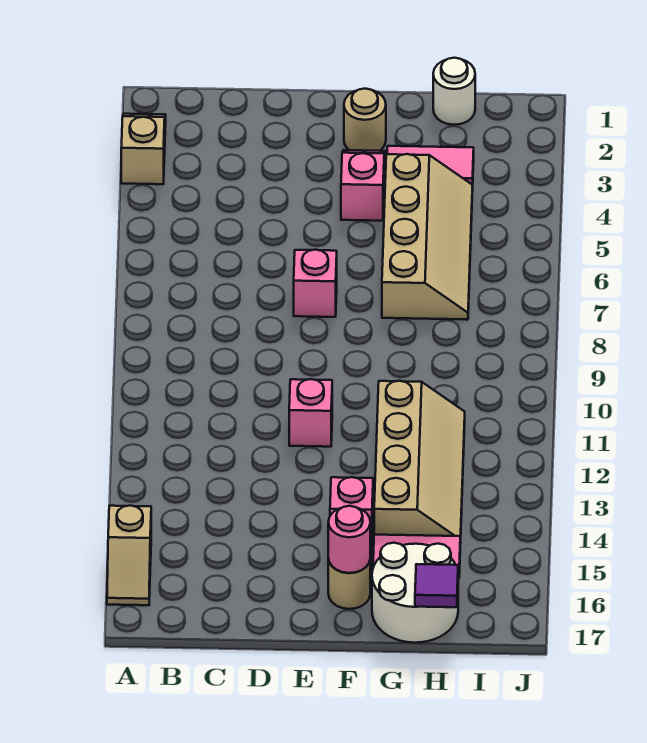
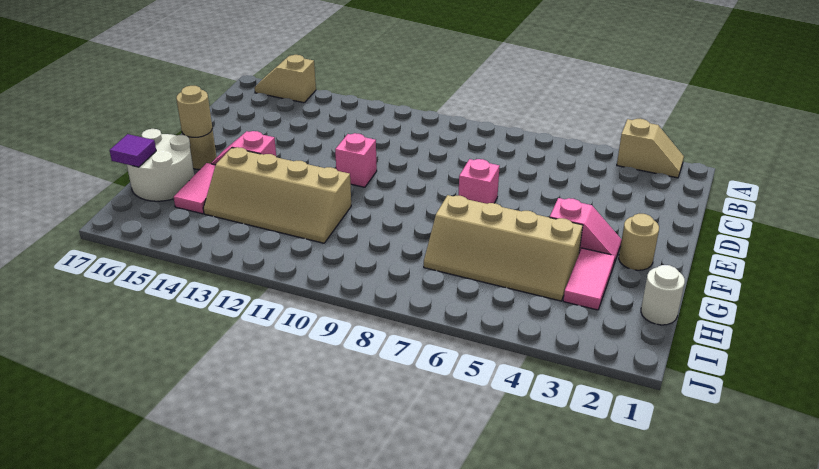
pink 1x1 round brick [328,506,370,573] -> tan 1x1 round brick [176,86,212,137]

